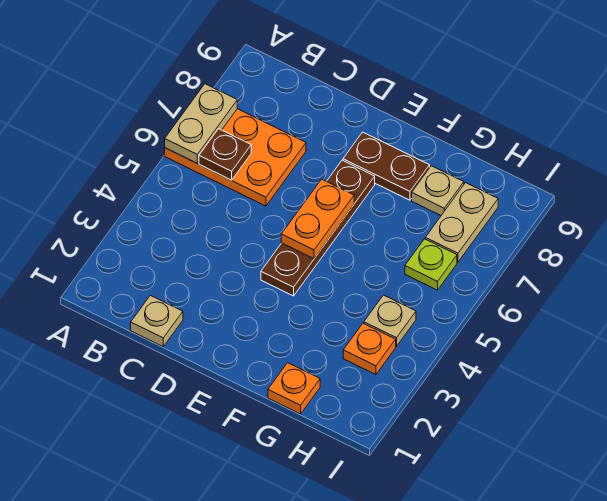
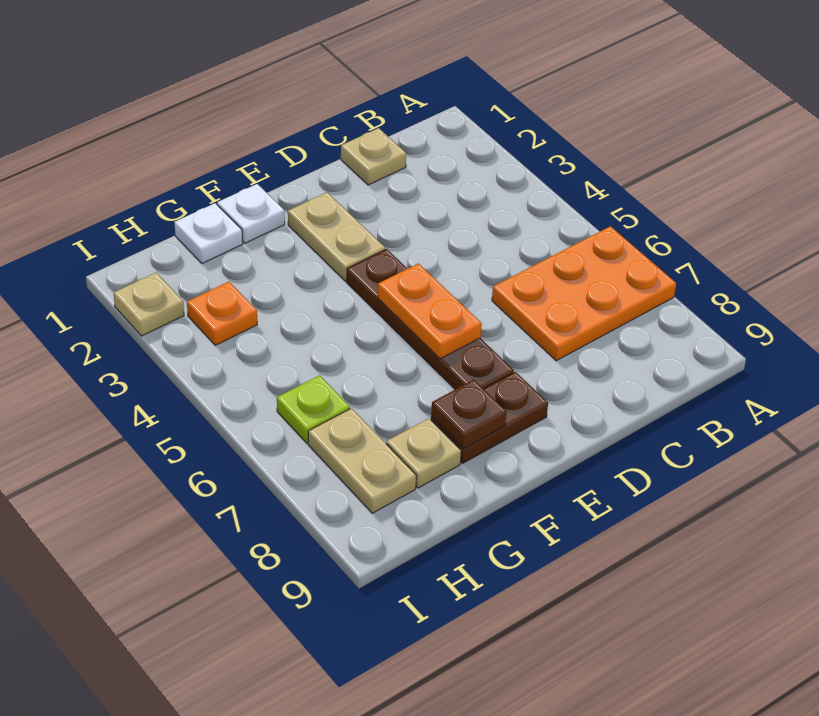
tan 1x2 plate [165,84,237,163] -> tan 1x2 plate moved to [288,192,385,281]
brown 1x1 plate [199,129,251,180] -> brown 1x1 plate moved to [431,380,507,449]
none -> white 1x1 plate [217,184,285,243]
orange 1x1 plate [268,363,320,414] -> white 1x1 plate [174,203,243,263]
tan 1x1 plate [364,295,416,346] -> tan 1x1 plate moved to [114,273,184,336]

